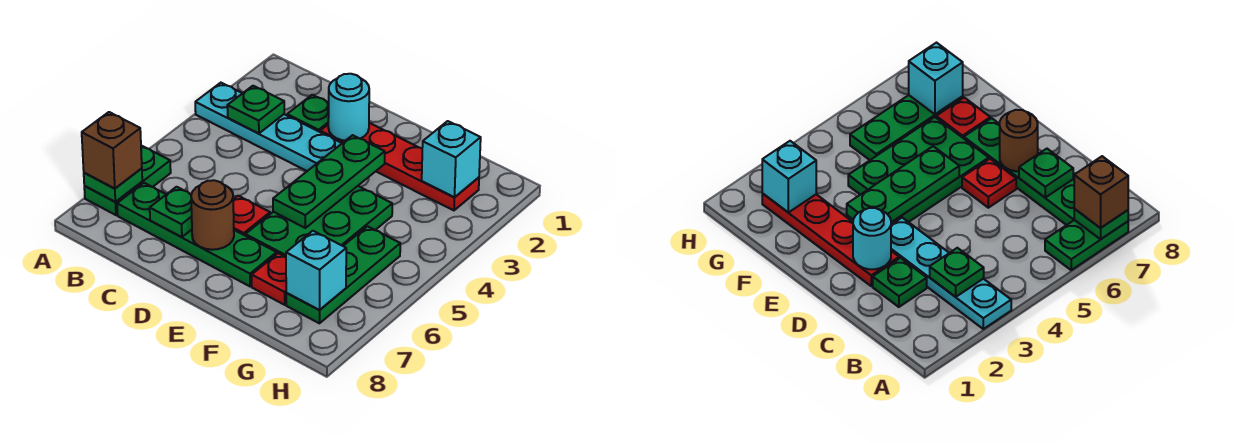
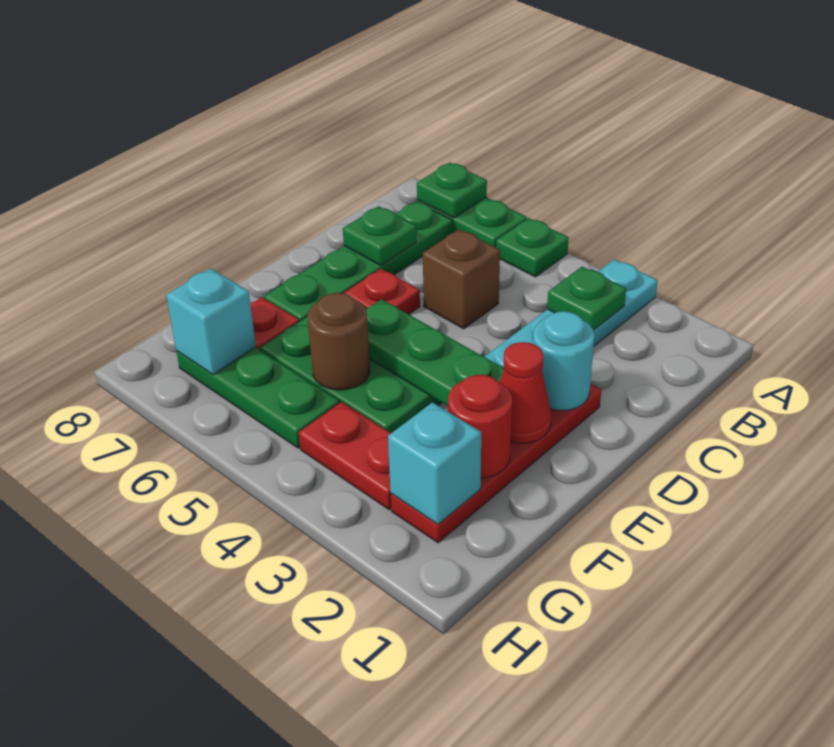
brown 1x1 brick [82,112,142,189] -> brown 1x1 brick moved to [423,229,500,329]
green 1x1 plate [287,95,329,132] -> green 1x1 plate moved to [496,218,569,277]
brown 1x1 round brick [191,180,234,250] -> brown 1x1 round brick moved to [308,293,370,390]
none -> red 1x1 cone [500,342,551,443]
none -> red 1x1 round brick [448,375,512,478]
none -> red 1x2 plate [299,402,391,510]

